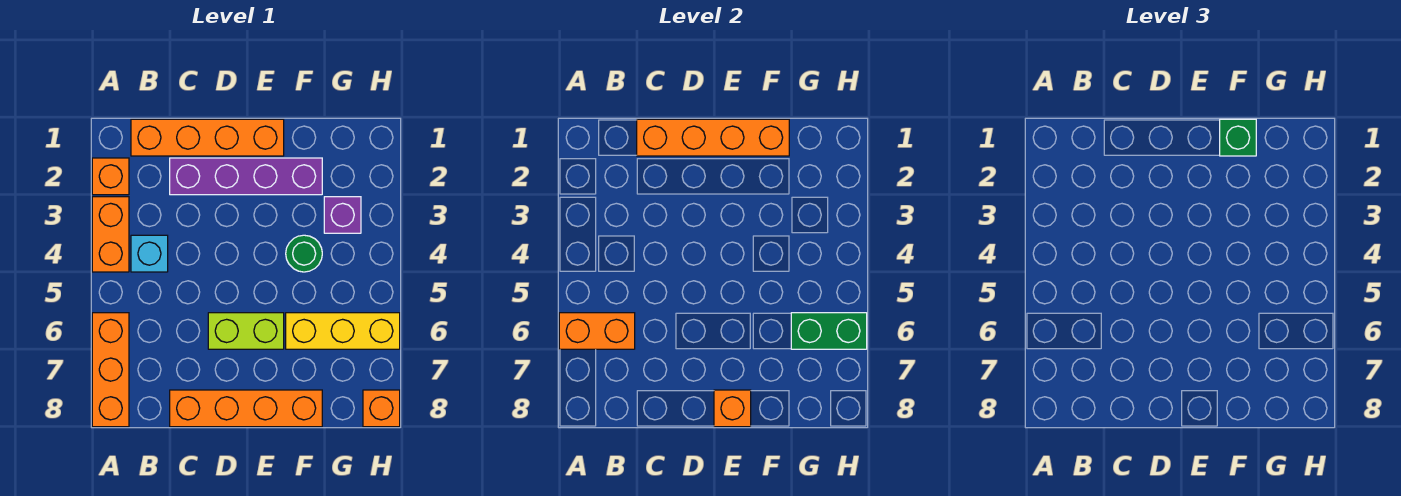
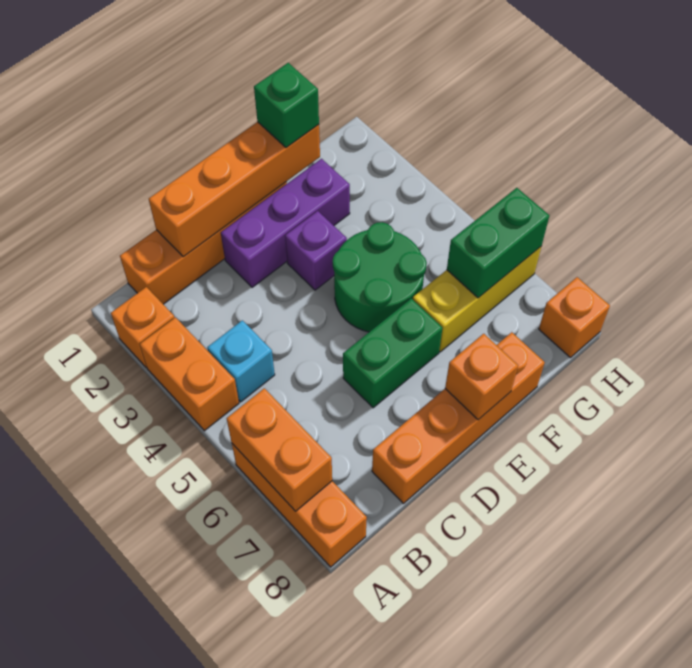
orange 1x2 brick [559,313,635,349] -> orange 1x2 brick turned to [227,388,332,511]
purple 1x4 brick [170,158,322,195] -> purple 1x3 brick [221,159,350,287]
lime 1x2 brick [208,313,284,349] -> green 1x2 brick [343,298,442,408]
green 1x1 round brick [286,235,322,272] -> green 2x2 round brick [333,222,427,332]
purple 1x1 brick [324,197,361,233] -> purple 1x1 brick moved to [285,211,347,290]

